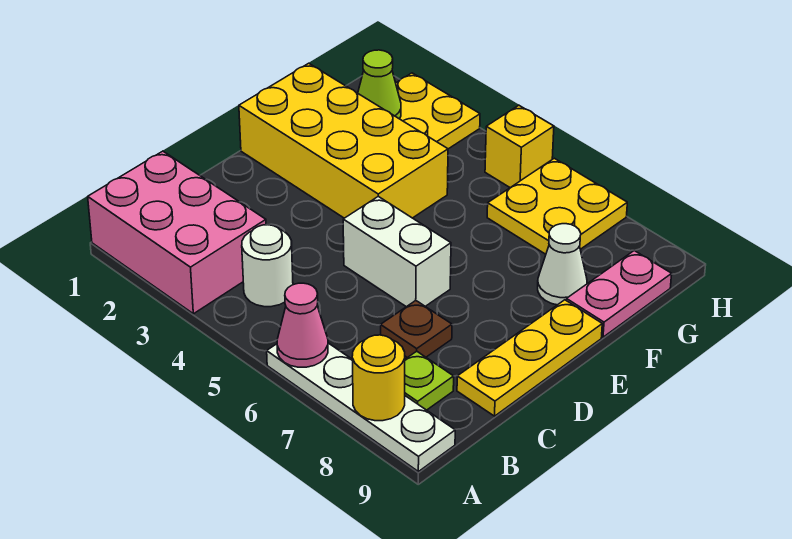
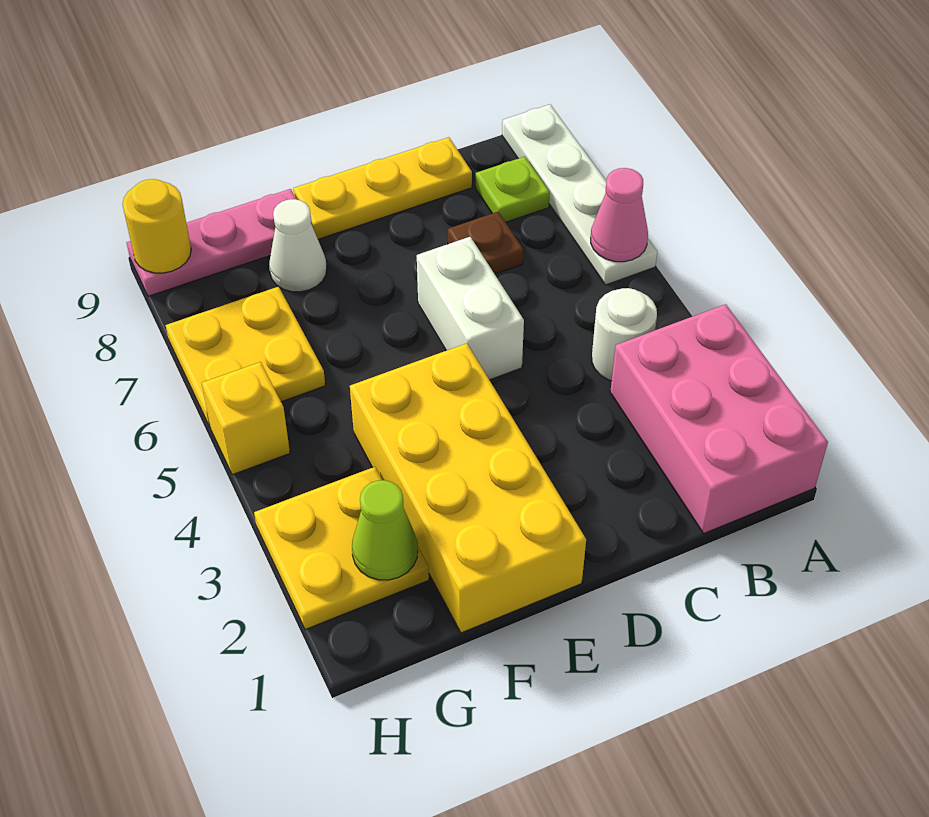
yellow 1x1 round brick [352,335,405,421] -> yellow 1x1 round brick moved to [122,179,191,273]
pink 1x2 plate [566,251,672,337] -> pink 1x3 plate [127,189,297,296]

